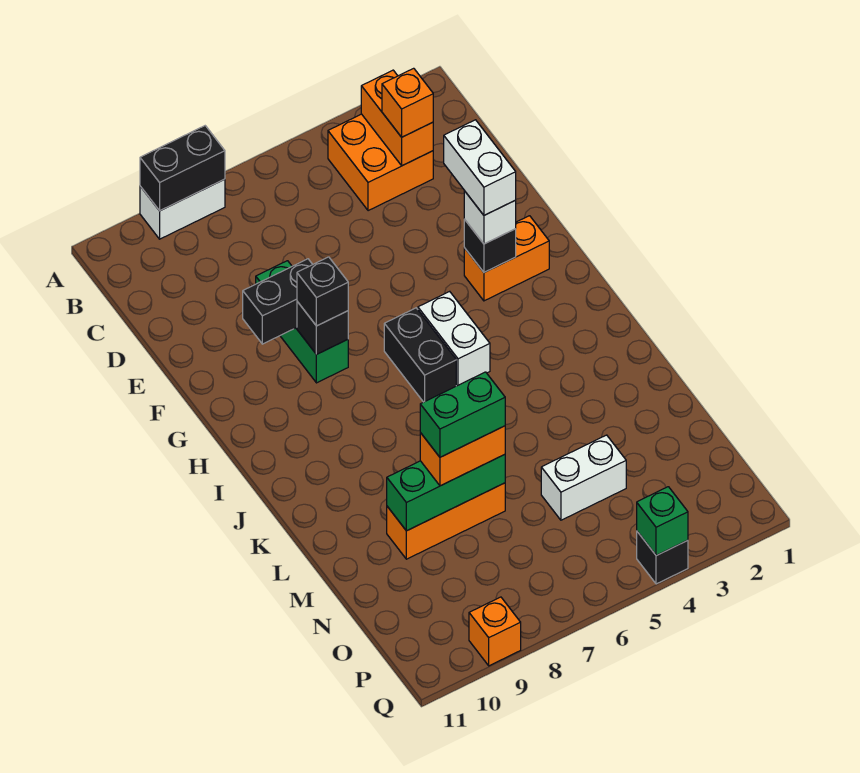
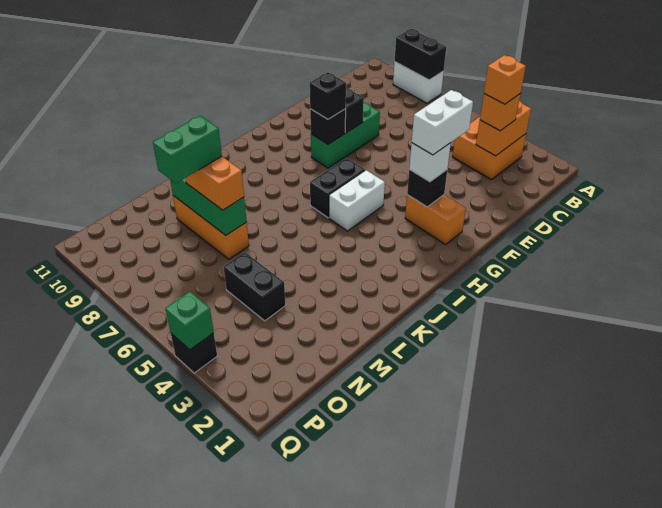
green 1x2 brick [420,372,505,457] -> green 1x2 brick turned to [153,116,222,183]
white 1x2 brick [541,435,626,520] -> black 1x2 brick [224,252,286,321]
orange 1x1 brick [469,597,521,666] -> orange 1x1 brick moved to [484,55,526,104]

